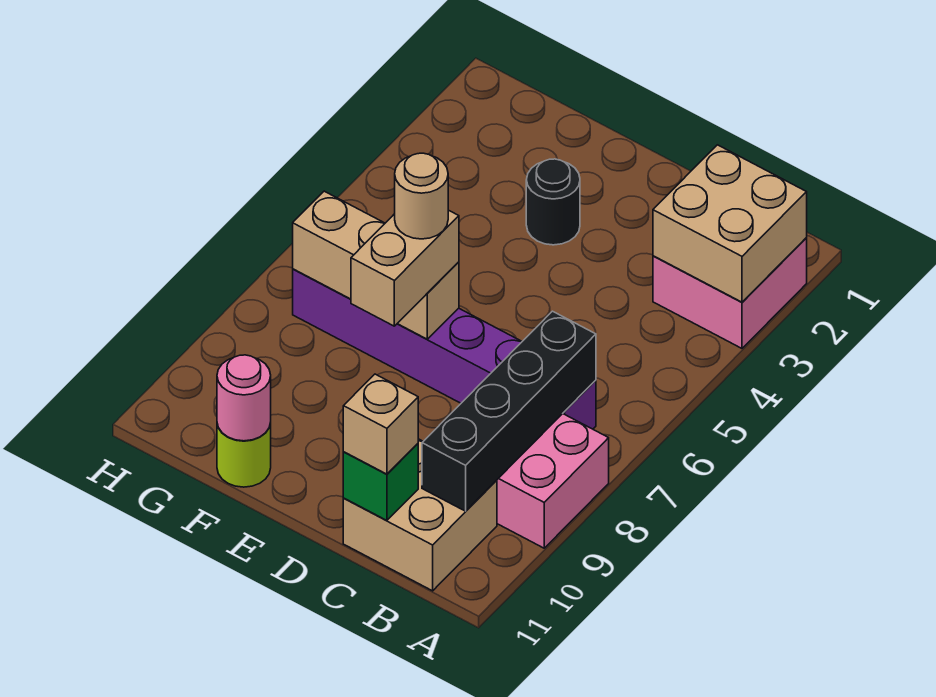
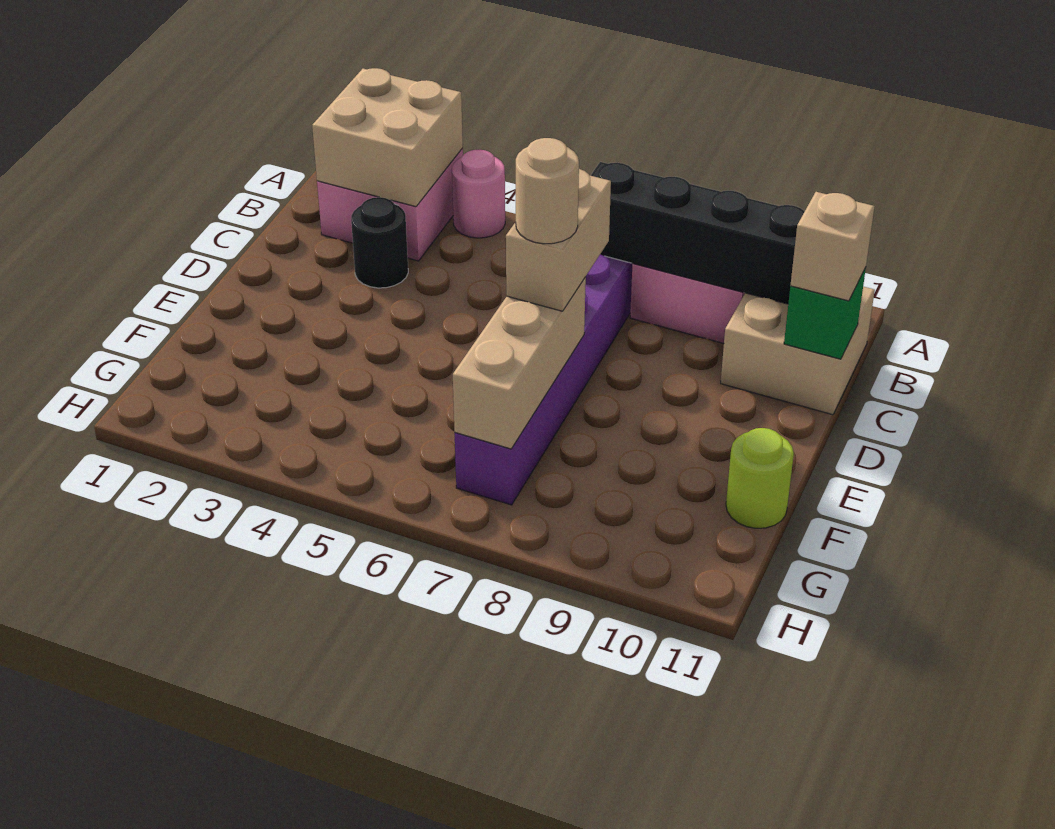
black 1x1 round brick [526,159,580,245] -> black 1x1 round brick moved to [351,197,408,288]
tan 1x2 brick [351,210,459,326] -> tan 1x2 brick turned to [506,169,611,311]
pink 1x1 round brick [217,355,271,441] -> pink 1x1 round brick moved to [452,150,505,238]

